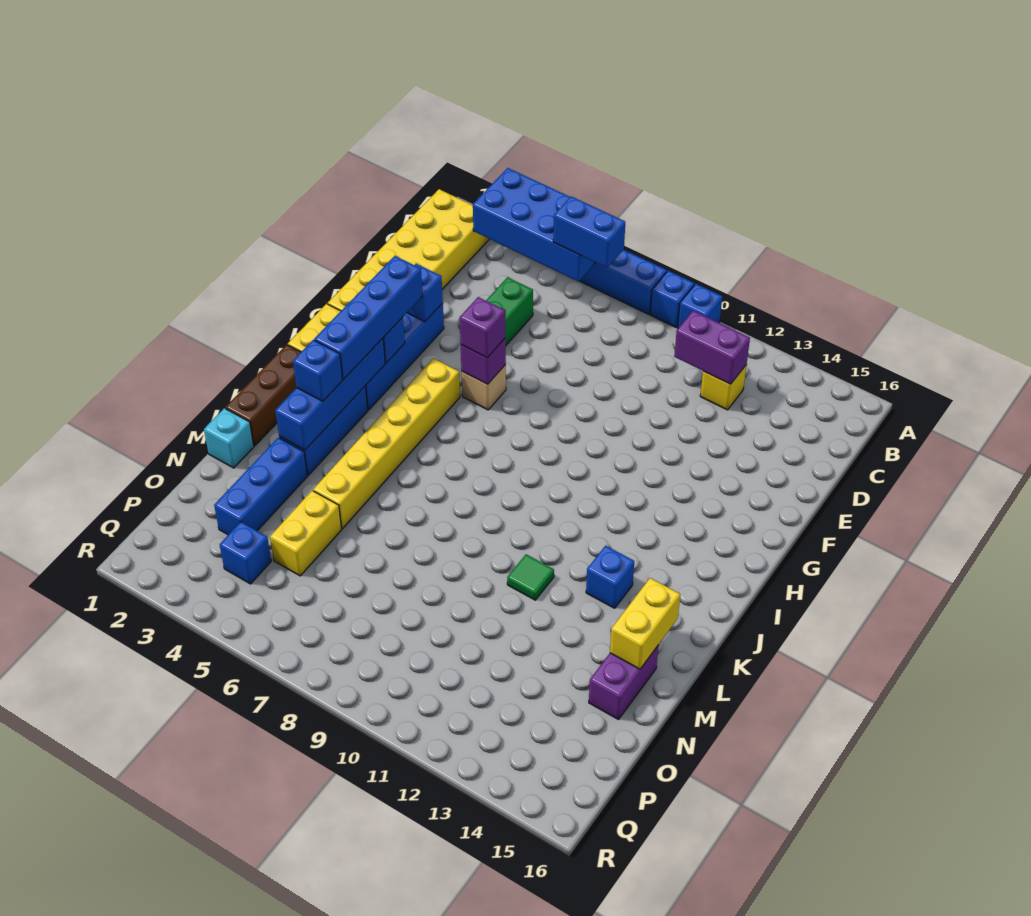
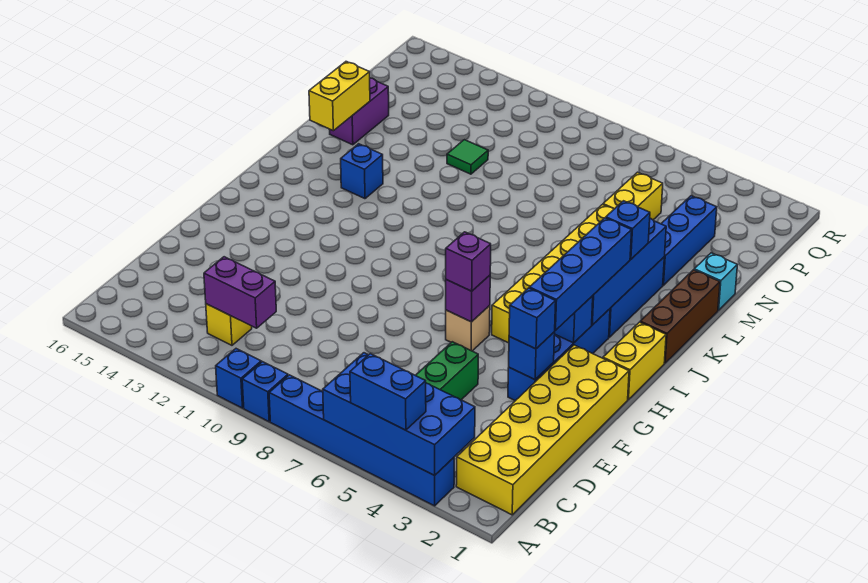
blue 1x2 brick [553,196,625,268] -> blue 1x2 brick moved to [350,354,426,430]
green 1x1 tile [507,554,554,600] -> green 1x1 tile moved to [447,140,488,174]
blue 1x1 brick [220,522,271,584] -> blue 1x1 brick moved to [509,288,556,349]

